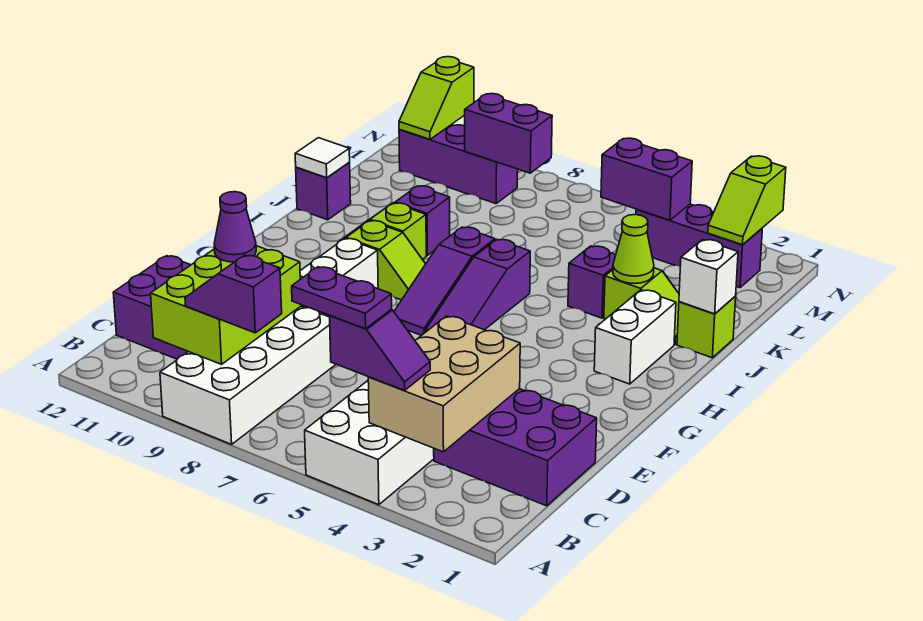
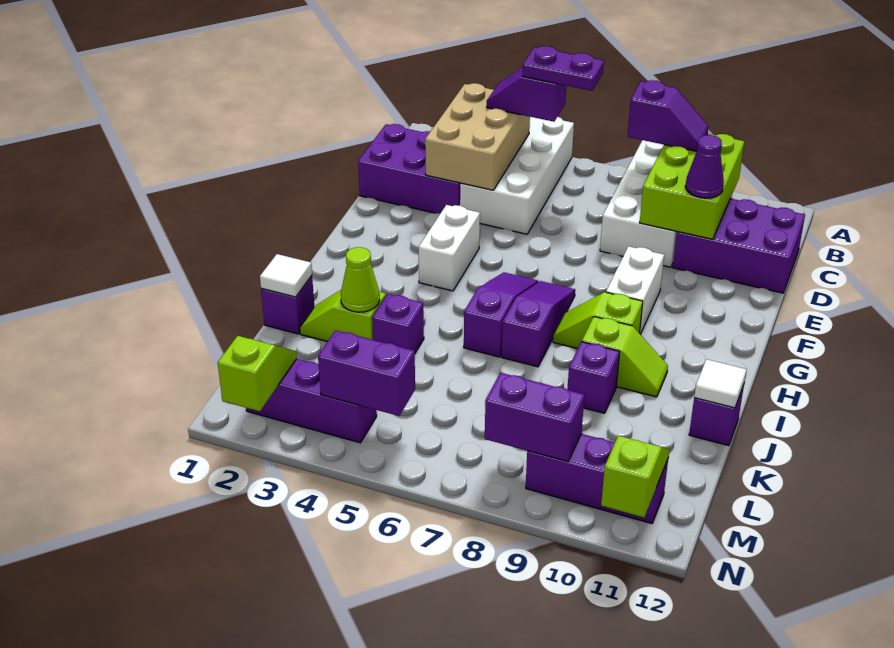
white 1x2 brick [594,290,676,384] -> white 1x2 brick moved to [419,205,480,291]
lime 1x1 brick [677,296,736,358] -> purple 1x1 brick [261,276,314,334]
white 1x1 brick [679,240,738,314] -> white 1x1 tile [260,254,312,297]

